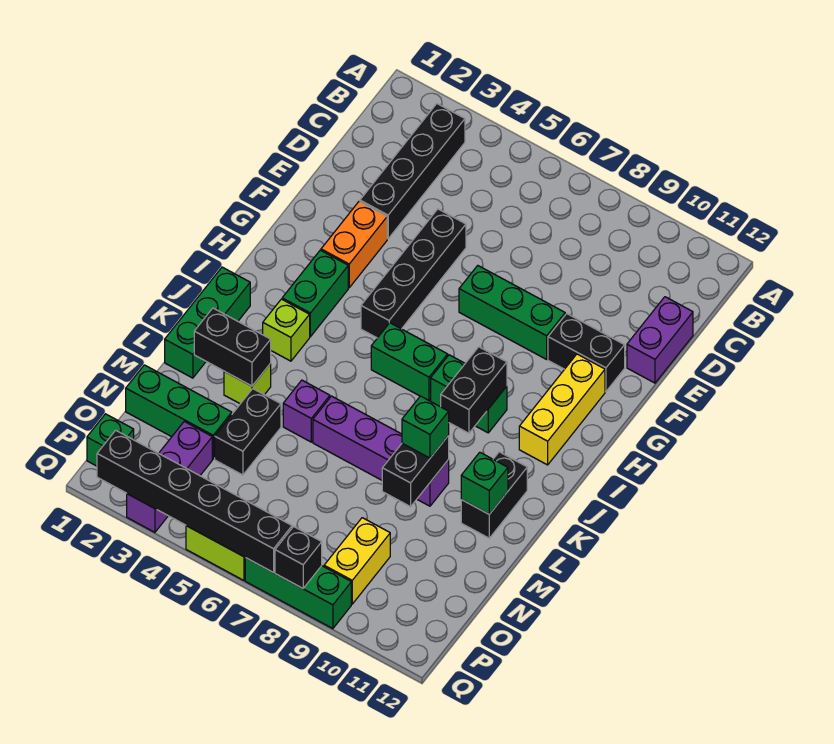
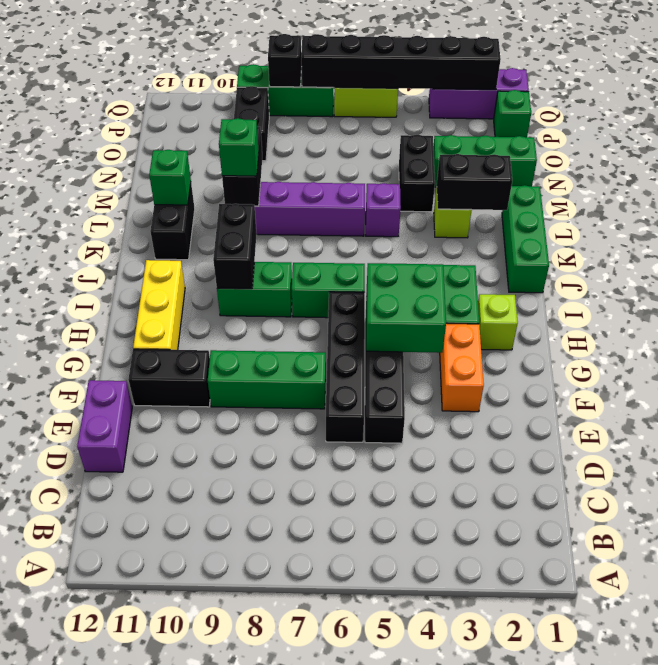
black 1x4 brick [360,104,465,239] -> black 1x4 brick moved to [326,292,365,442]
none -> green 2x2 brick [366,263,446,353]
lime 1x1 brick [263,299,310,361] -> lime 1x1 brick moved to [478,294,518,350]
purple 1x3 brick [127,422,212,532] -> purple 1x3 brick turned to [429,68,529,119]
yellow 1x2 brick [324,518,390,604] -> black 1x2 brick [234,86,269,161]

